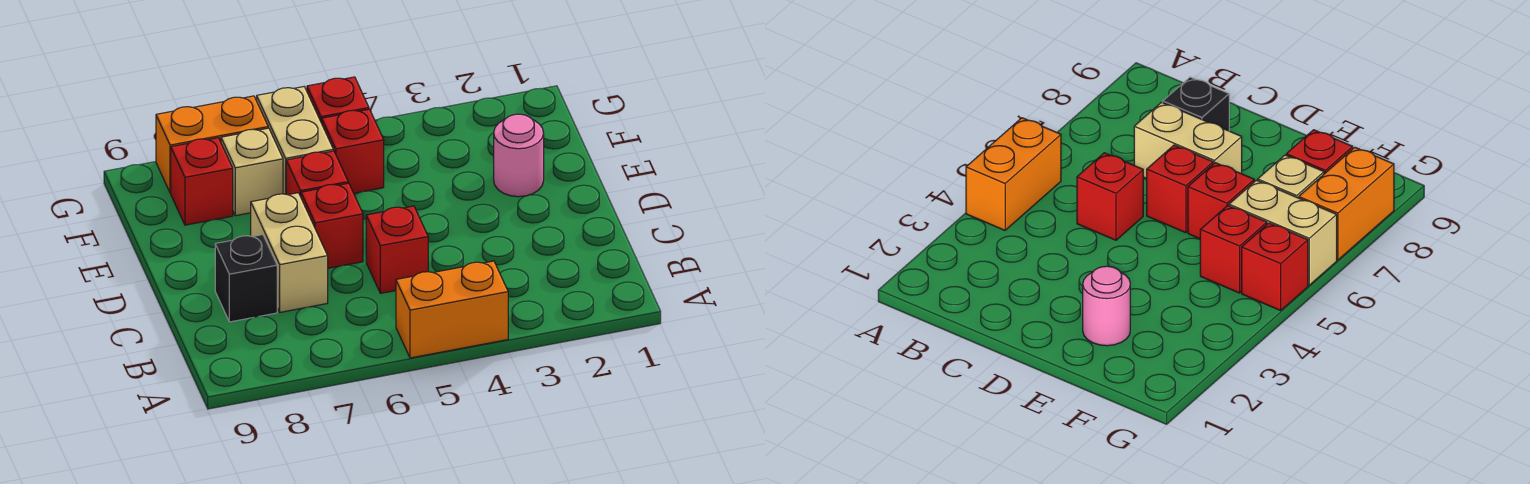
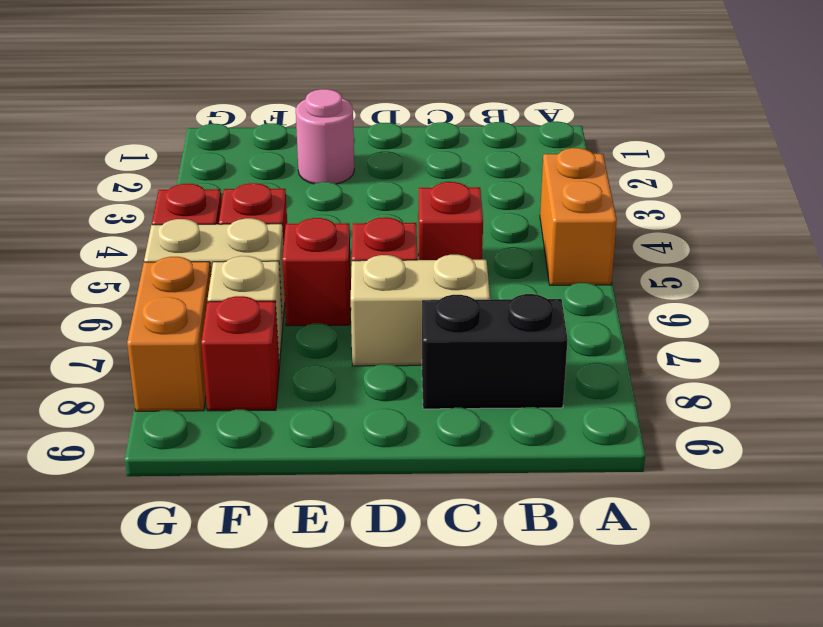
black 1x1 brick [215,235,277,322] -> black 1x2 brick [422,294,568,409]

